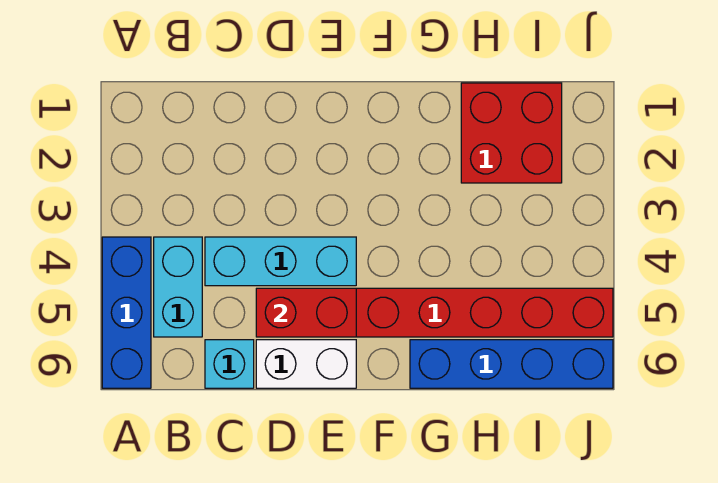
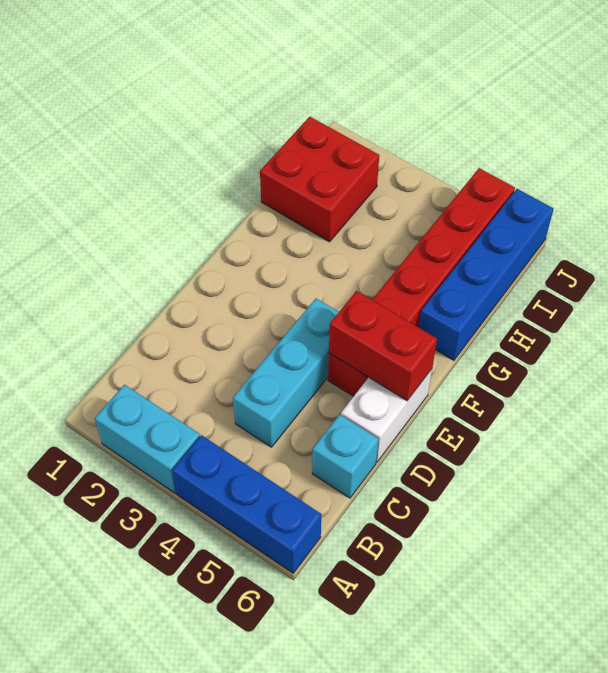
cyan 1x2 brick [154,237,202,337] -> cyan 1x2 brick moved to [95,385,200,493]
red 1x2 brick [256,288,356,337] -> red 1x2 brick turned to [329,291,437,401]

